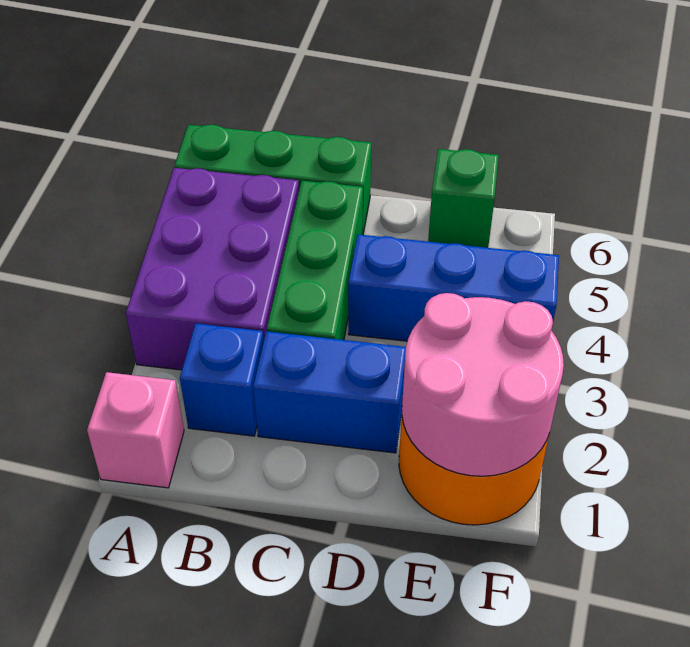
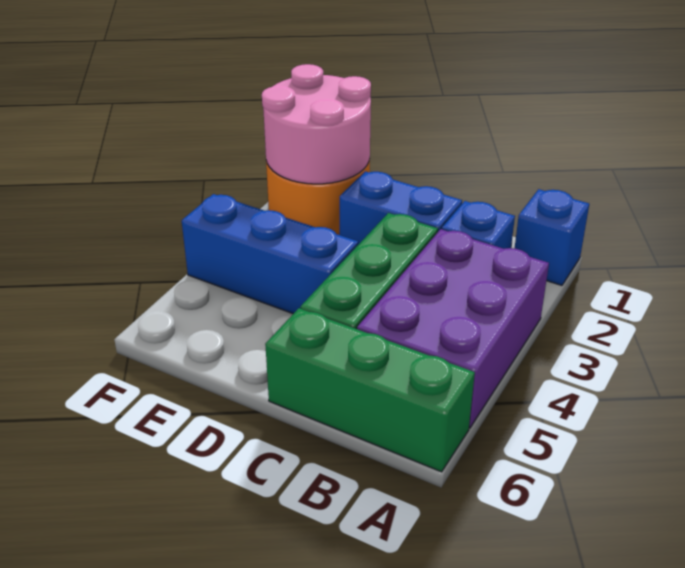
pink 1x1 brick [87,372,184,488] -> blue 1x1 brick [515,189,589,285]
green 1x1 brick [428,149,499,248] -> none

